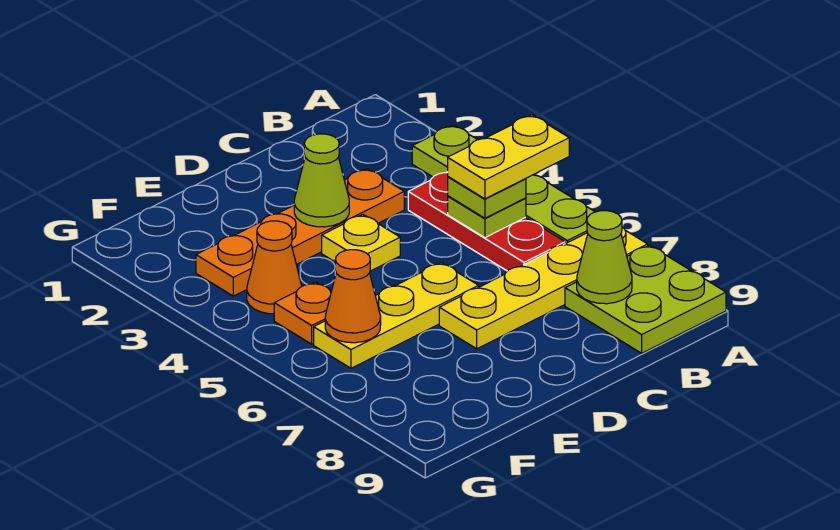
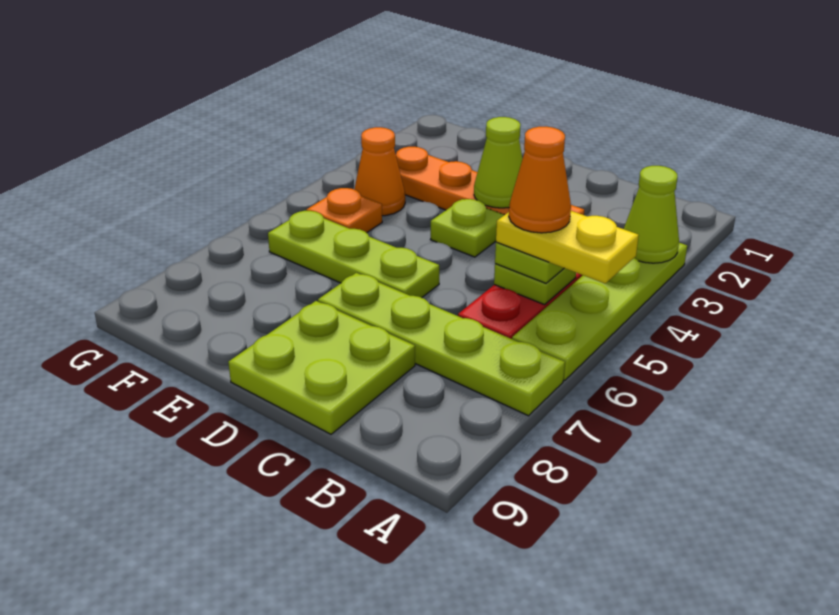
yellow 1x4 plate [439,227,648,349] -> lime 1x4 plate [318,273,565,416]
lime 2x2 plate [565,245,726,353] -> lime 2x2 plate moved to [228,301,415,434]
lime 1x1 cone [577,211,632,304] -> lime 1x1 cone moved to [624,166,679,263]
yellow 1x1 plate [322,215,400,271] -> lime 1x1 plate [431,199,504,257]
yellow 1x3 plate [314,263,479,368] -> lime 1x3 plate [268,211,439,298]
orange 1x1 cone [325,250,381,343] -> orange 1x1 cone moved to [509,127,571,233]

